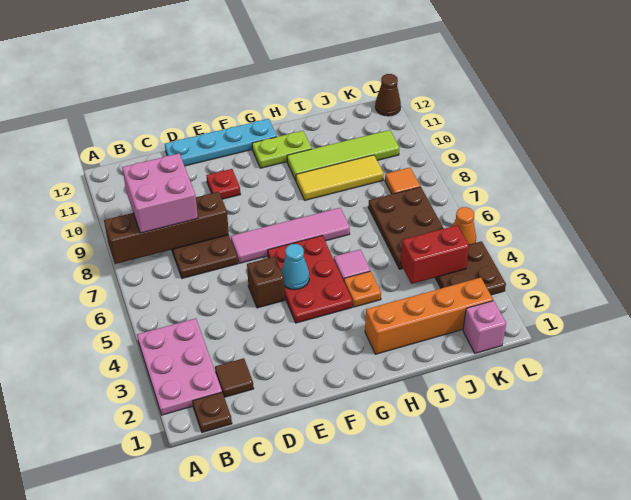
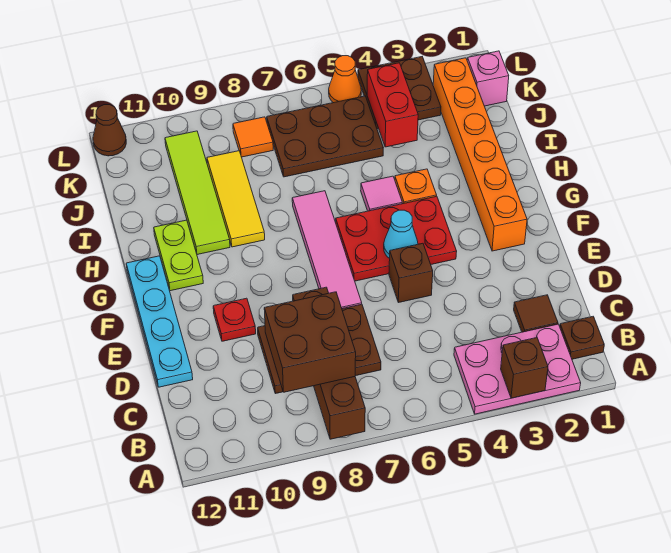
none -> brown 1x1 brick [501,338,548,398]
pink 2x2 brick [122,154,198,233] -> brown 2x2 brick [264,292,356,392]
orange 1x4 brick [365,278,493,354] -> orange 1x6 brick [433,58,527,251]

